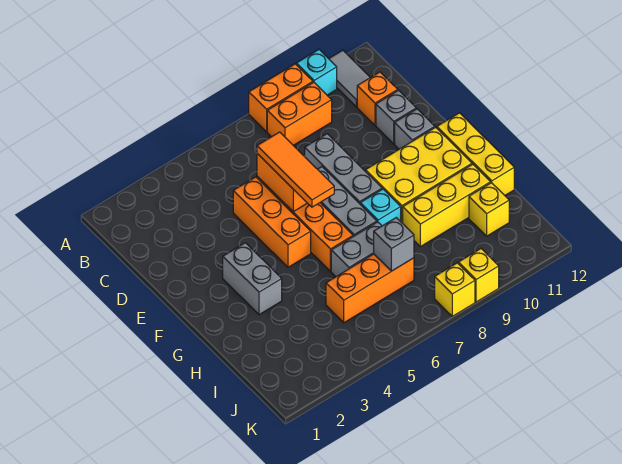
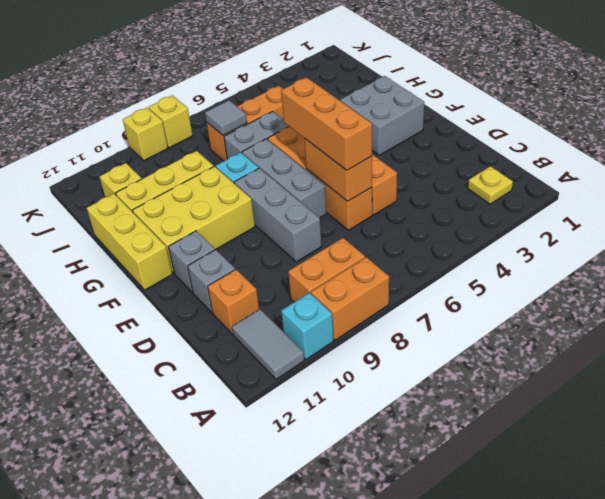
none -> yellow 1x1 plate [468,166,513,204]
orange 1x3 tile [257,132,334,207] -> orange 1x3 brick [281,77,372,170]
grey 1x2 brick [223,243,282,315] -> grey 2x2 brick [340,76,424,155]
grey 1x1 brick [374,218,414,271] -> grey 1x1 tile [205,100,247,135]

